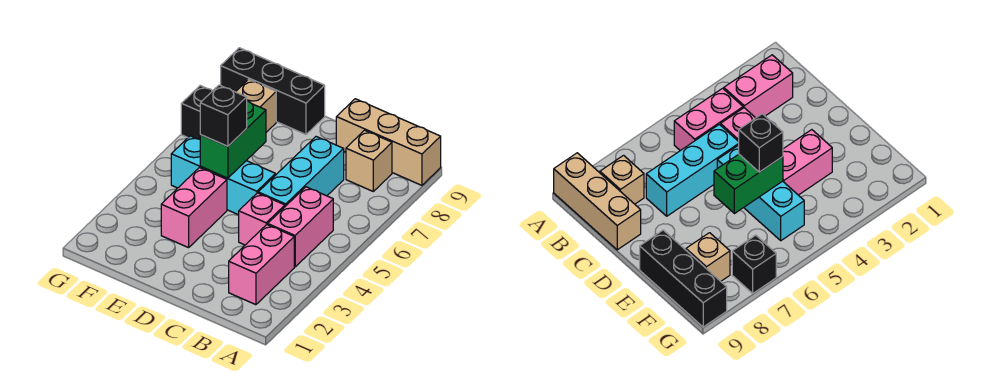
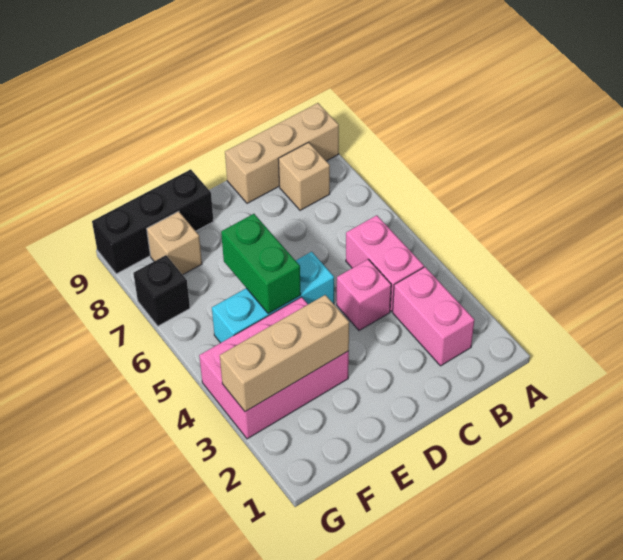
cyan 1x3 brick [258,137,344,206] -> none
pink 1x2 brick [161,168,227,248] -> pink 2x3 brick [199,297,349,439]
none -> tan 1x3 brick [220,295,349,412]
black 1x1 brick [200,85,247,146] -> none

